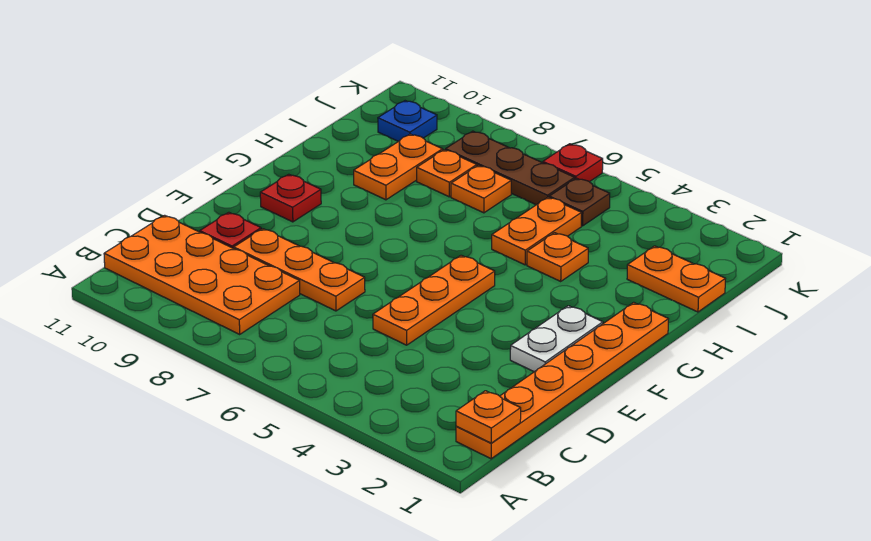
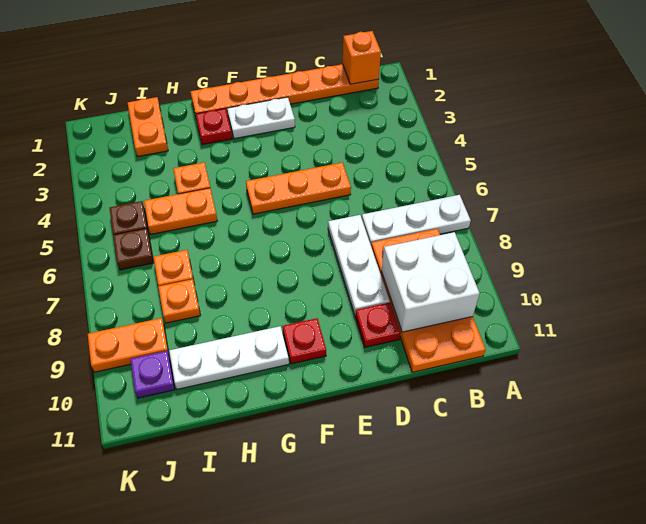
none -> white 1x3 plate [362,195,471,244]
orange 1x1 plate [456,391,521,443] -> orange 1x1 brick [343,31,381,84]
none -> white 2x2 brick [381,232,480,332]
orange 1x3 plate [234,229,365,311] -> white 1x3 plate [328,215,390,314]
none -> white 1x3 plate [169,326,289,389]
orange 1x2 plate [354,134,443,200] -> orange 1x2 plate moved to [88,318,169,372]
brown 1x3 plate [446,131,575,205] -> brown 1x1 plate [113,228,154,270]
blue 1x1 plate [378,101,437,141] -> purple 1x1 plate [131,351,175,398]
red 1x1 plate [543,144,603,182] -> red 1x1 plate moved to [195,109,232,145]

